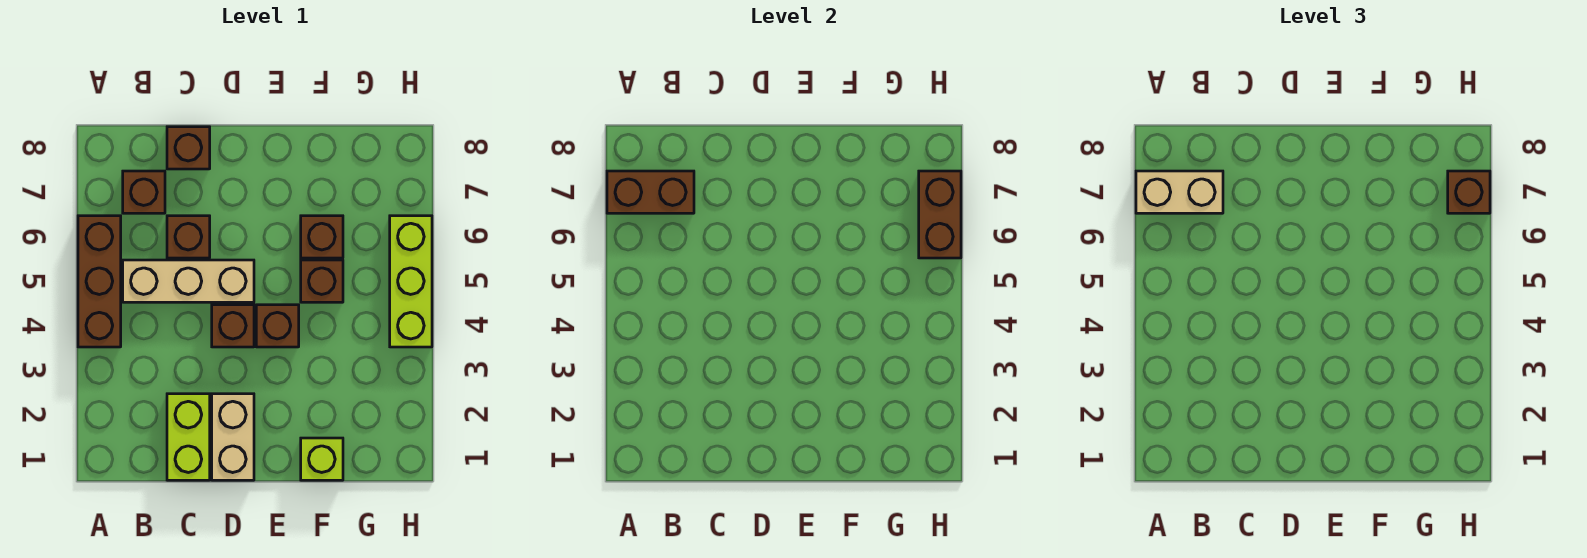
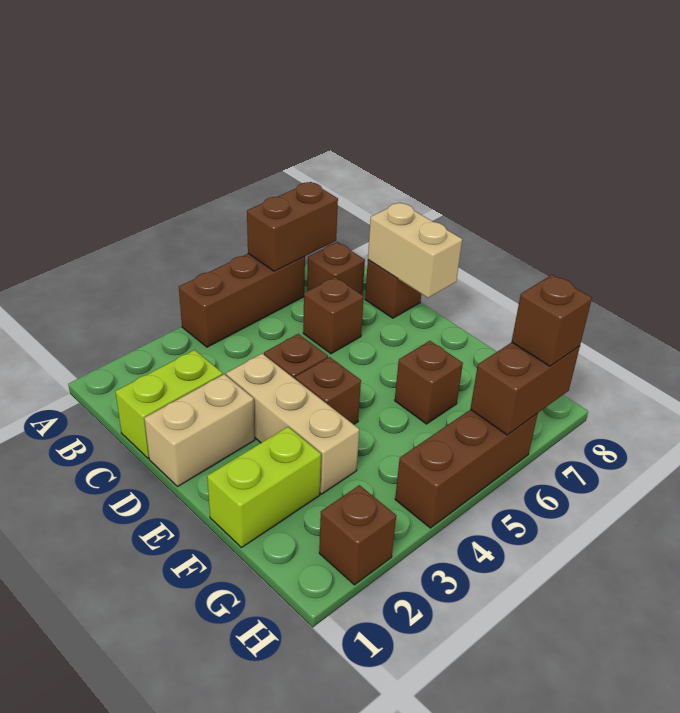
brown 1x2 brick [607,171,694,213] -> brown 1x2 brick turned to [247,182,338,271]
tan 1x2 brick [1136,171,1223,213] -> tan 1x2 brick moved to [368,203,462,298]
tan 1x3 brick [123,260,254,302] -> tan 1x3 brick moved to [226,354,359,494]
lime 1x1 brick [301,438,343,480] -> lime 1x2 brick [207,427,321,548]
brown 1x1 brick [301,260,343,302] -> brown 1x1 brick moved to [319,485,396,585]
lime 1x3 brick [390,216,432,347] -> brown 1x3 brick [395,410,538,528]

